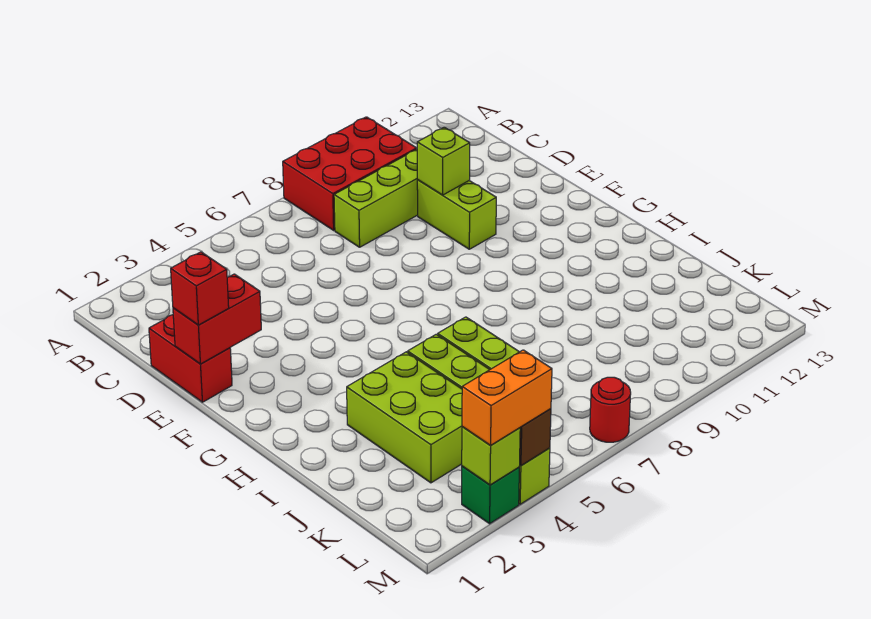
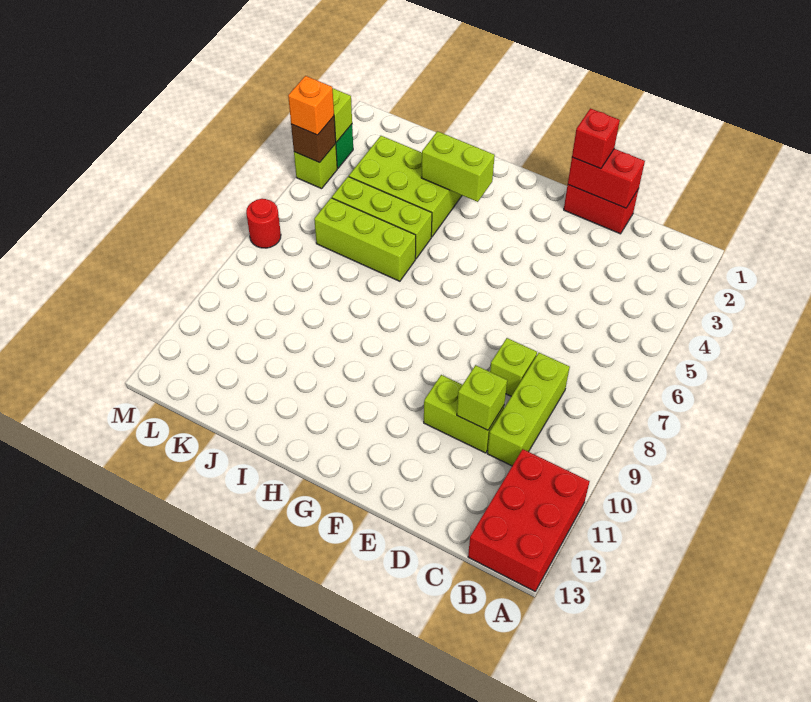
red 2x3 brick [283,117,417,230] -> red 2x3 brick moved to [468,449,590,591]
none -> lime 1x1 brick [490,338,537,396]
red 1x2 brick [173,274,261,364] -> red 1x2 brick turned to [568,149,645,208]
none -> lime 1x2 brick [421,131,495,202]
orange 1x2 brick [462,350,552,445] -> orange 1x1 brick [288,76,334,135]

